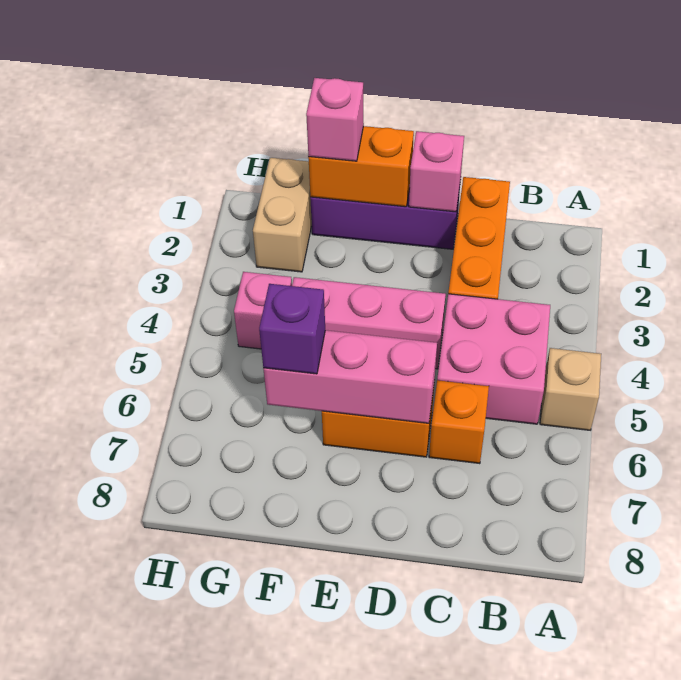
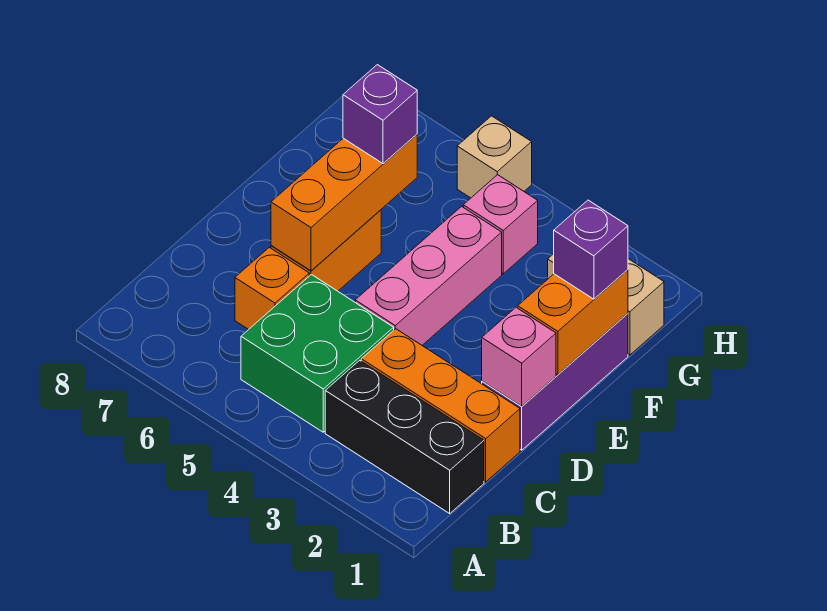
tan 1x1 brick [540,348,601,430] -> tan 1x1 brick moved to [457,116,532,198]
none -> black 1x3 brick [325,360,484,513]
pink 2x2 brick [437,294,550,424] -> green 2x2 brick [241,275,394,432]
pink 1x3 brick [263,330,437,423] -> orange 1x3 brick [271,134,417,271]
pink 1x1 brick [306,78,364,161] -> purple 1x1 brick [554,200,628,299]

